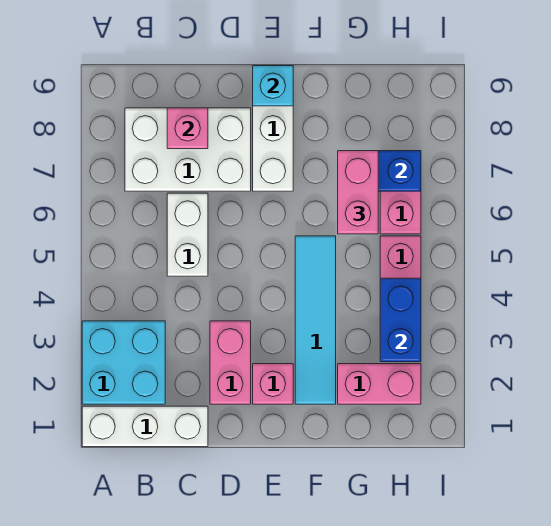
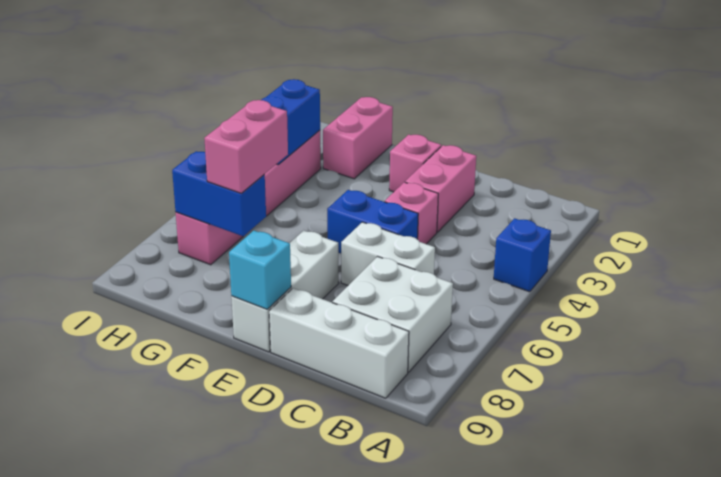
white 1x3 brick [82,406,208,447] -> white 1x3 brick moved to [269,288,409,398]
cyan 2x2 brick [82,321,165,404] -> none
none -> blue 1x1 brick [494,218,551,292]
white 2x3 brick [125,108,251,191] -> white 2x2 brick [332,257,453,372]
white 1x2 brick [167,193,208,276] -> white 1x2 brick turned to [341,222,435,285]
pink 1x1 brick [167,108,208,149] -> pink 1x1 brick moved to [385,182,438,244]
none -> blue 1x2 brick [327,190,418,253]
cyan 1x4 tile [295,236,336,404] -> none
pink 1x2 brick [338,364,421,404] -> pink 1x2 brick turned to [323,97,393,179]

